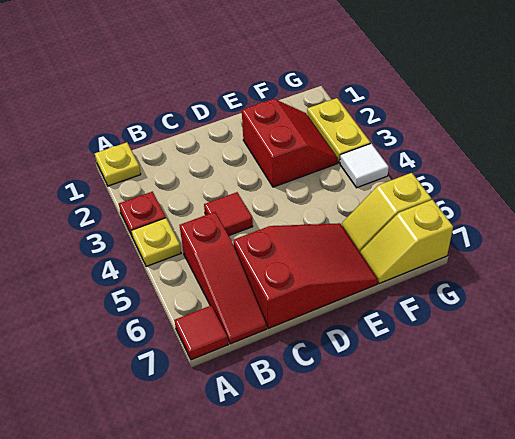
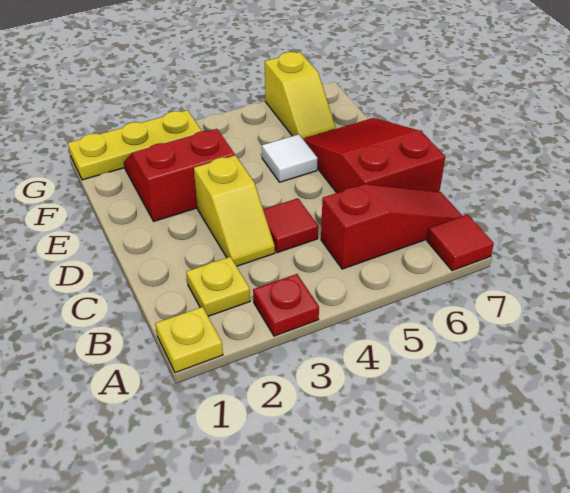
yellow 1x1 plate [132,218,181,267] -> yellow 1x1 plate moved to [186,257,250,316]
yellow 1x2 slope [361,200,453,284] -> yellow 1x2 slope moved to [194,155,275,266]
yellow 1x2 plate [307,98,371,163] -> yellow 1x3 plate [68,110,201,180]
white 1x1 tile [340,144,389,188] -> white 1x1 tile moved to [262,134,318,182]

